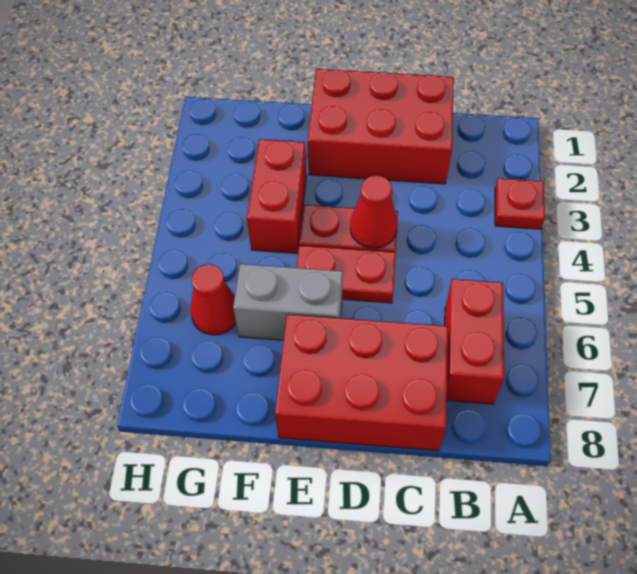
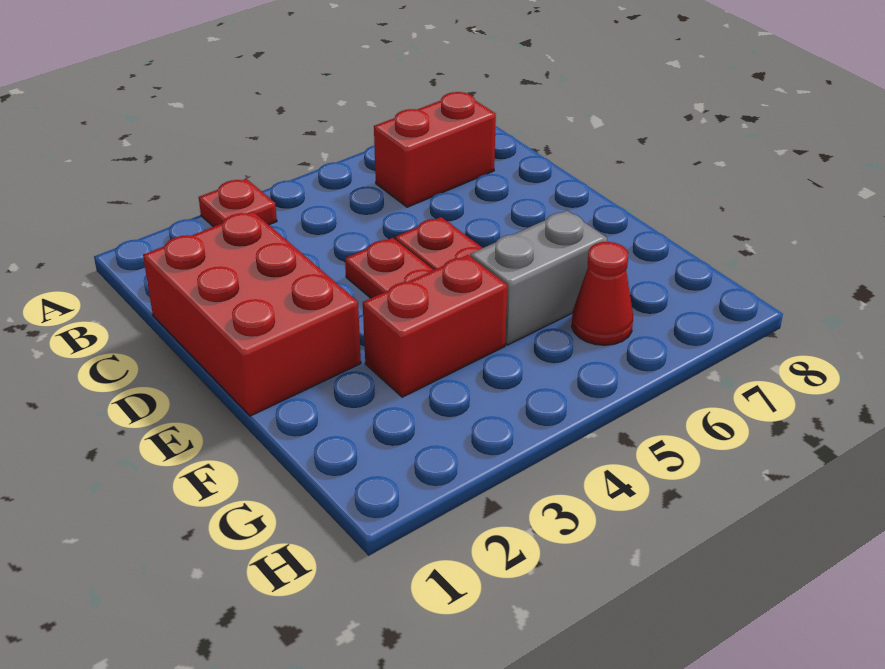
red 2x3 brick [275,314,448,451] -> none
red 1x1 cone [350,175,398,248] -> none
grey 1x2 brick [233,264,343,340] -> grey 1x2 brick turned to [470,211,607,345]

